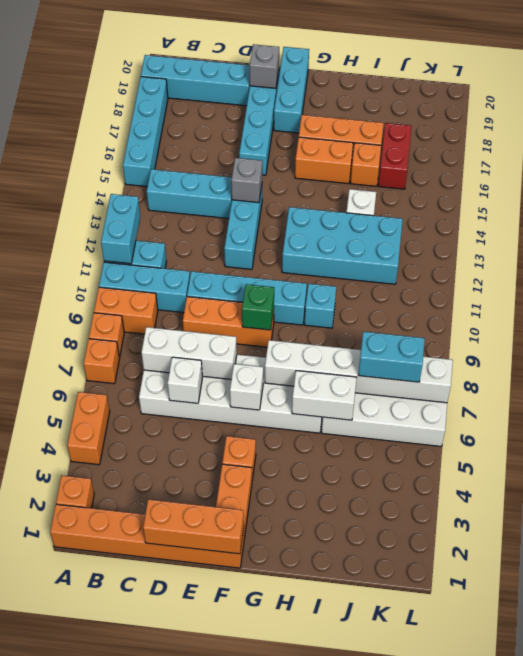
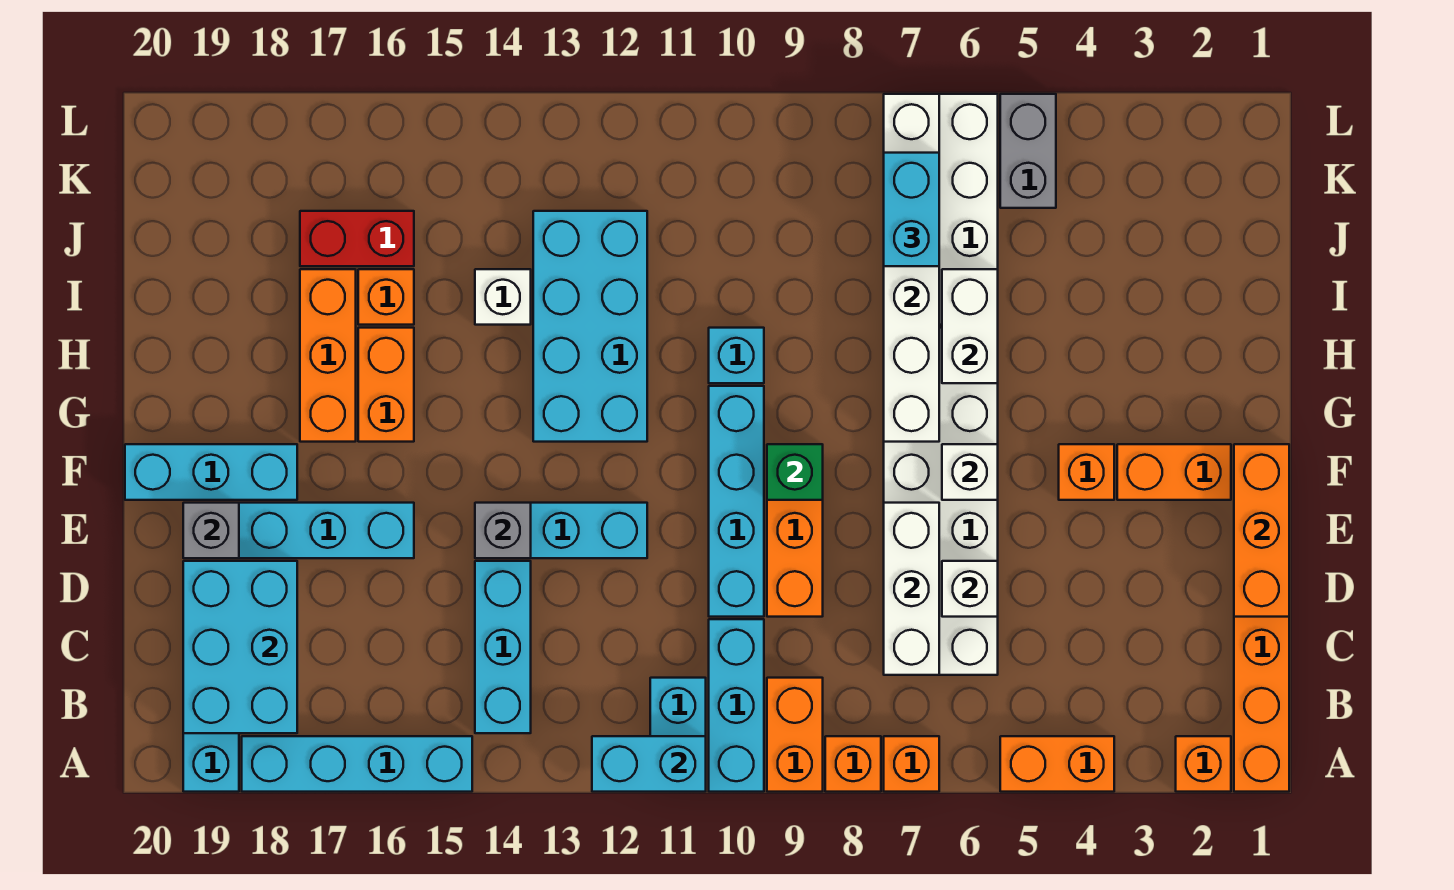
none -> cyan 2x3 brick [183,561,297,733]
none -> grey 1x2 brick [1000,94,1056,208]

